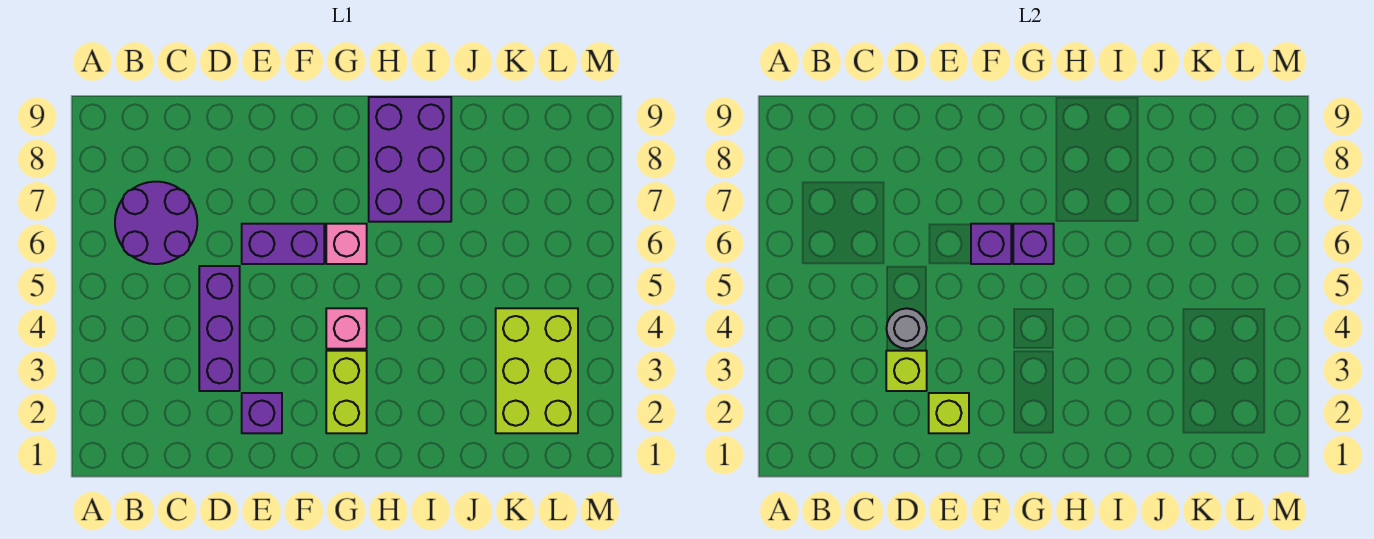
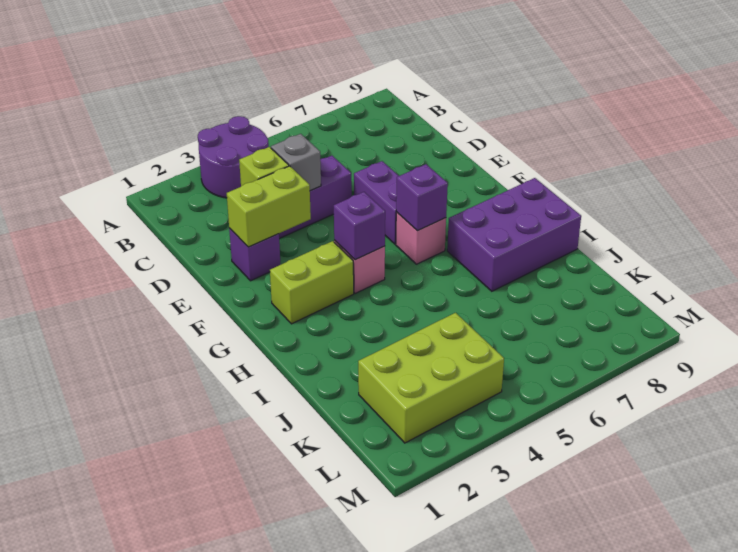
purple 2x2 round brick [115,182,197,264] -> purple 2x2 round brick moved to [198,116,269,198]
grey 1x1 round brick [887,308,927,349] -> grey 1x1 brick [271,134,321,191]
lime 1x1 brick [929,393,969,433] -> lime 1x2 brick [227,166,311,247]
purple 1x1 brick [971,224,1011,264] -> purple 1x1 brick moved to [334,192,385,260]

